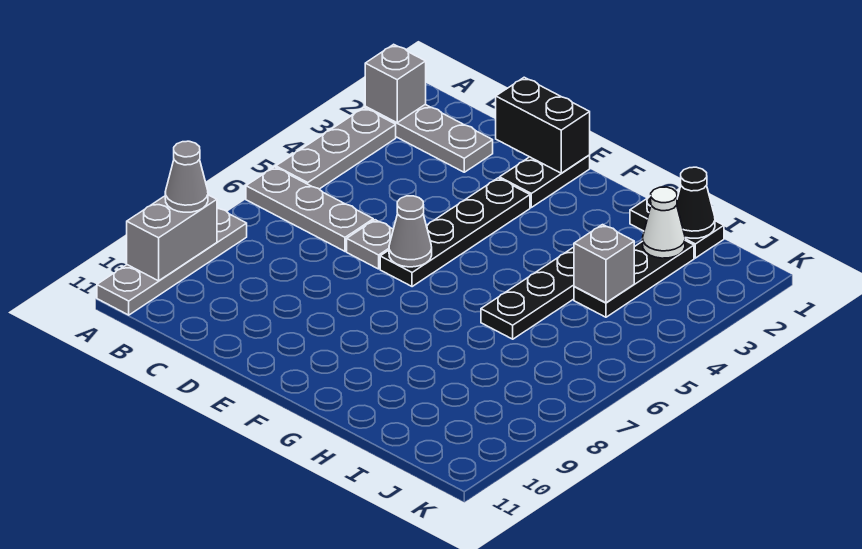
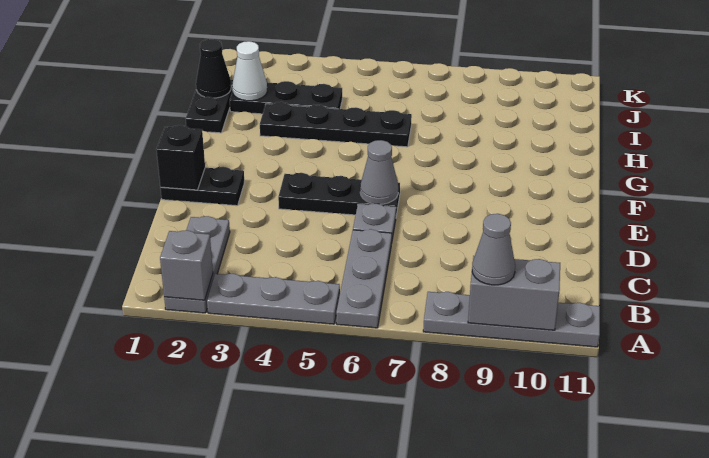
black 1x2 brick [496,77,590,173] -> black 1x1 brick [156,125,205,190]
black 1x4 plate [380,178,530,287] -> black 1x3 plate [278,173,400,215]
grey 1x1 brick [574,225,634,303] -> none

